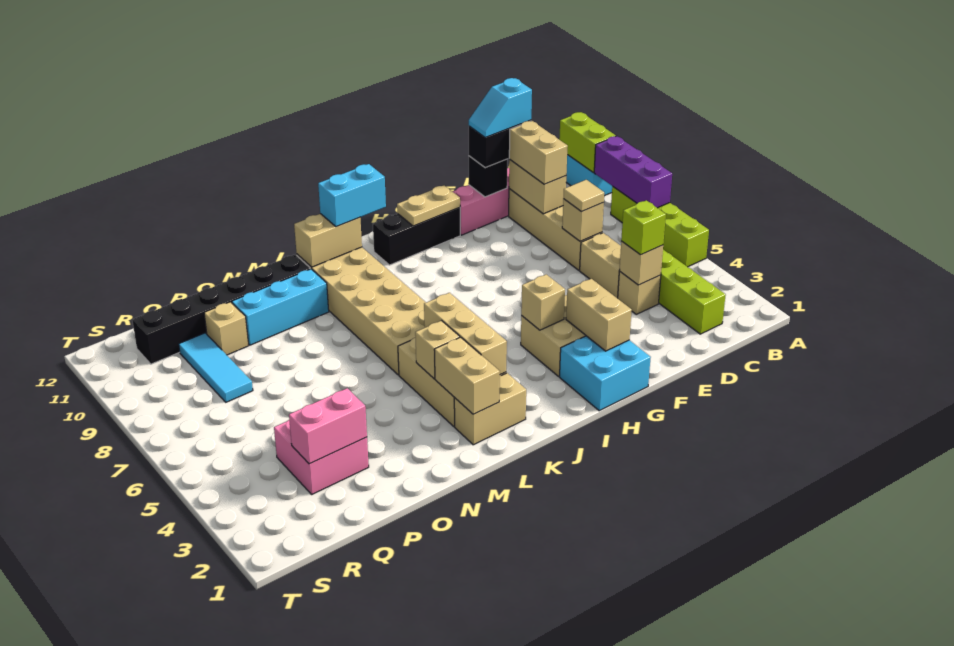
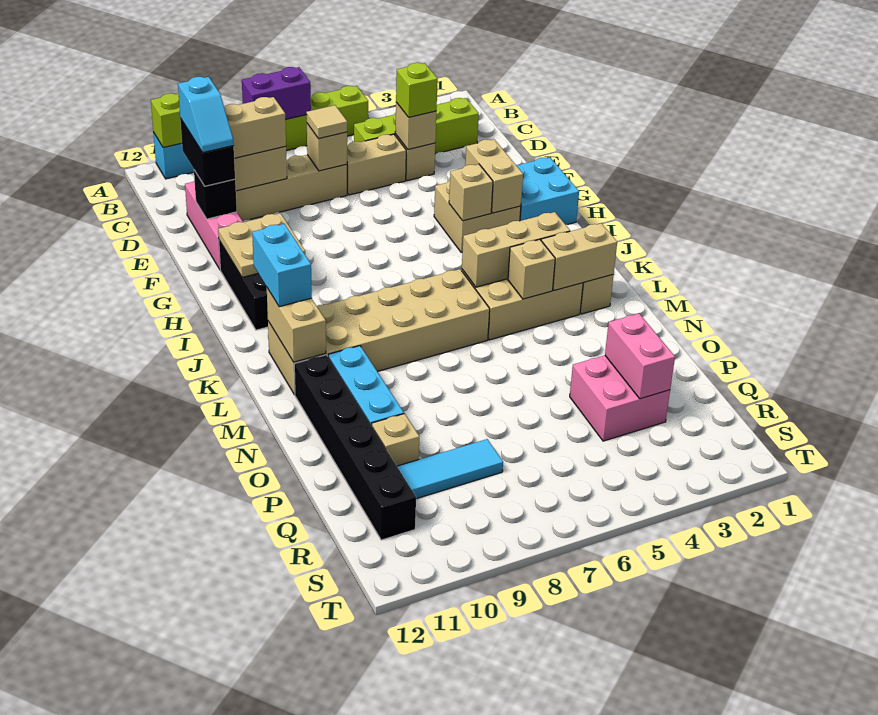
purple 1x3 brick [594,136,672,208] -> purple 1x2 brick [242,67,311,120]
tan 1x2 brick [566,279,632,351] -> tan 1x2 brick turned to [465,139,523,213]
tan 1x2 plate [397,185,460,226] -> tan 2x2 plate [218,213,305,277]

